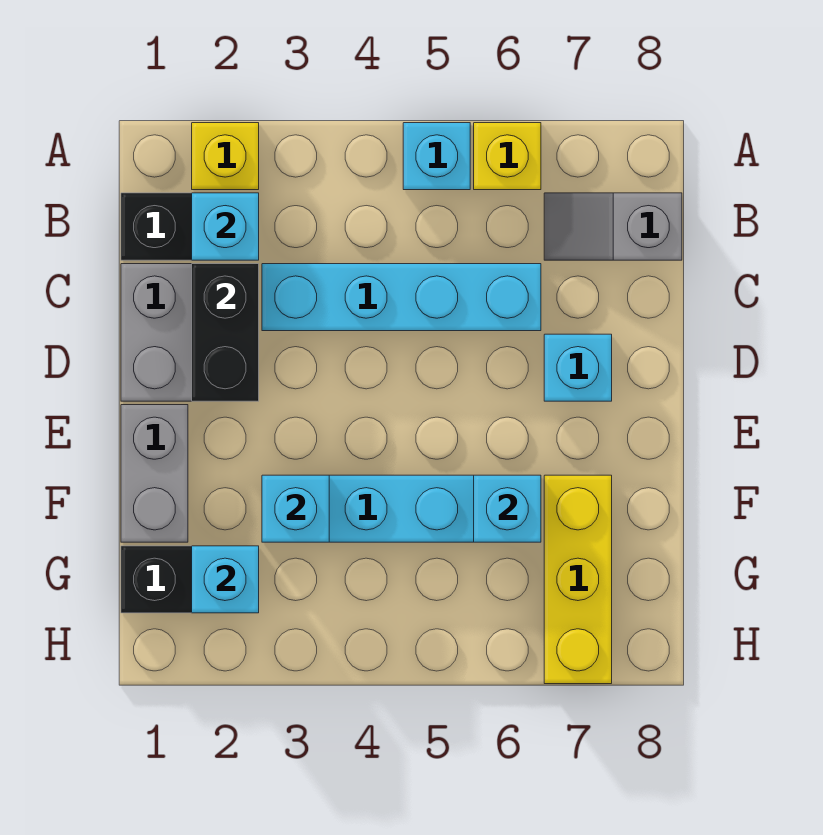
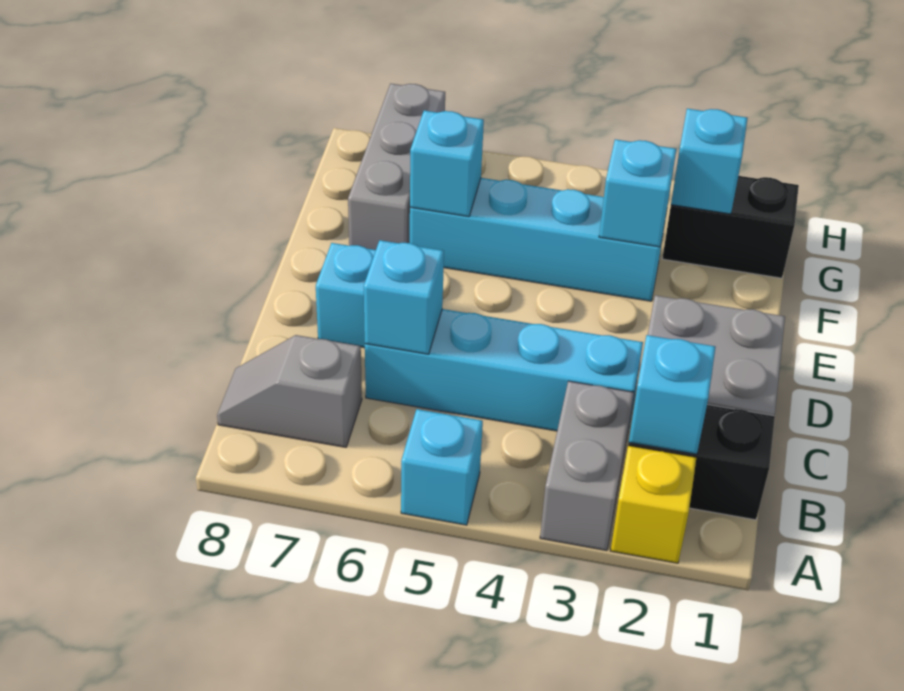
yellow 1x1 brick [474,123,541,190] -> none
grey 1x2 slope [544,193,682,260] -> grey 1x2 slope turned to [217,335,362,447]
black 1x2 brick [192,264,259,401] -> none
none -> cyan 1x1 brick [364,240,444,354]
grey 1x2 brick [121,405,188,542] -> grey 1x2 brick moved to [540,381,634,550]
yellow 1x3 brick [544,475,612,684] -> grey 1x3 brick [348,84,445,250]

